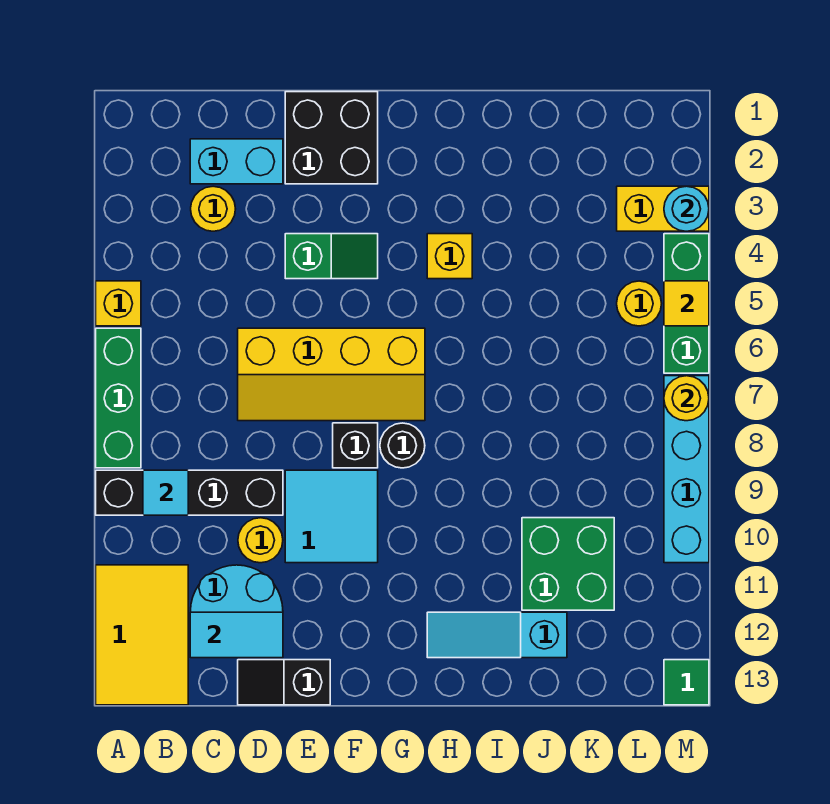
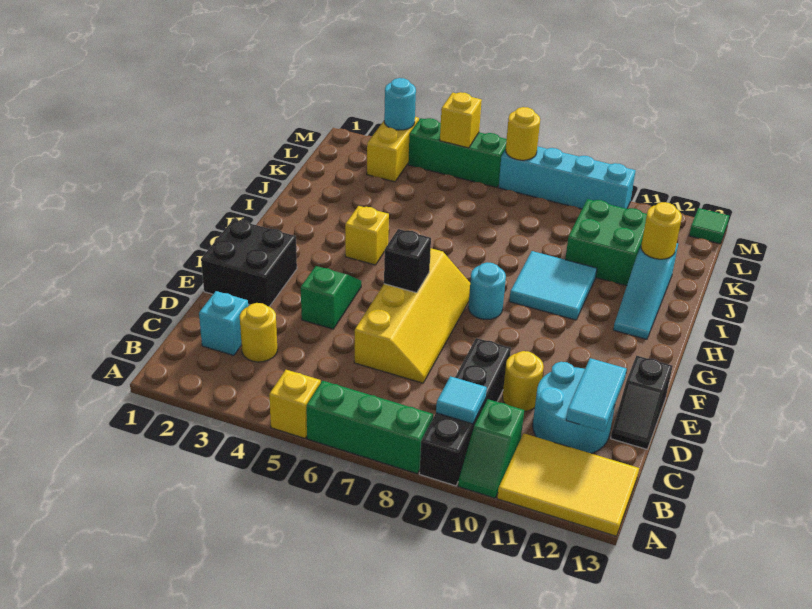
none -> green 1x2 slope [458,399,524,498]
cyan 1x2 brick [190,139,283,184] -> cyan 1x1 brick [199,291,248,355]
cyan 2x2 tile [285,470,378,563] -> cyan 2x2 tile moved to [509,251,597,320]
black 1x1 brick [333,423,378,468] -> black 1x1 brick moved to [384,229,431,293]
black 1x1 round brick [380,423,425,468] -> cyan 1x1 round brick [468,262,506,319]
yellow 1x1 round brick [617,281,662,326] -> yellow 1x1 round brick moved to [641,202,682,259]
yellow 1x1 tile [664,281,709,326] -> yellow 1x1 brick [440,92,482,148]

